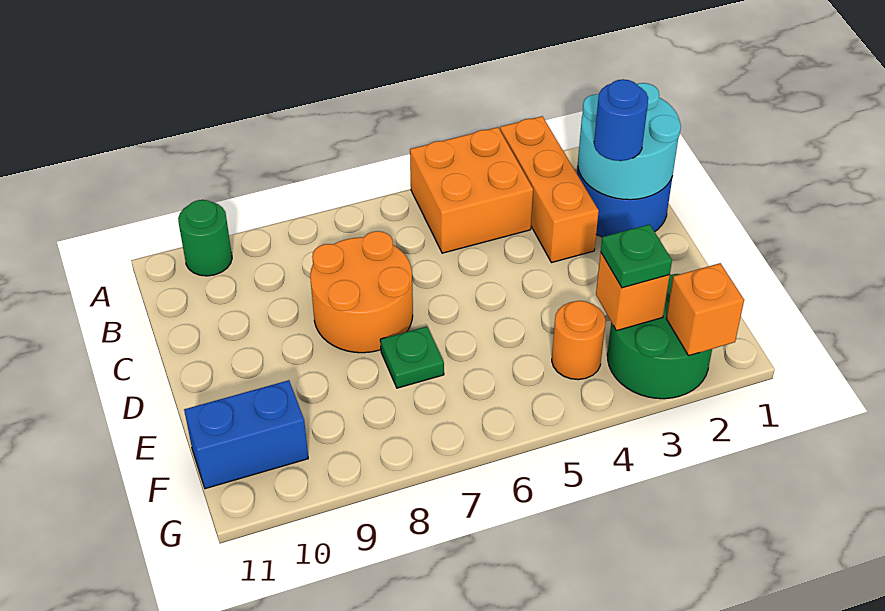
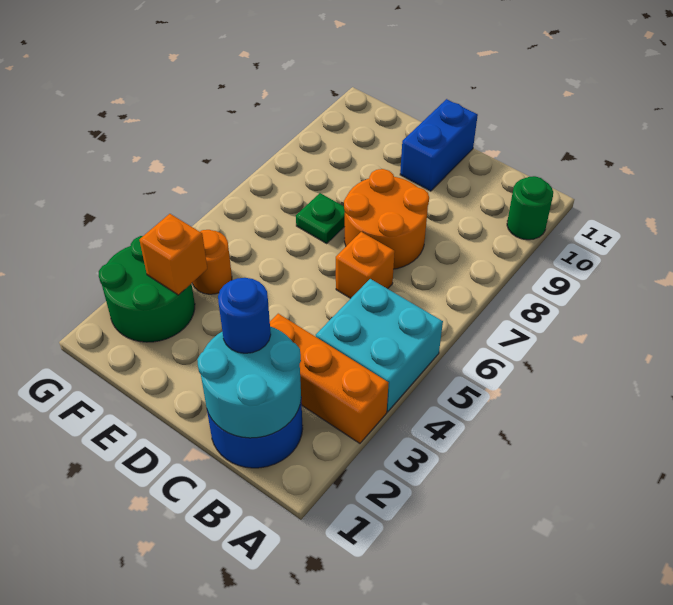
orange 2x2 brick [410,127,533,253] -> cyan 2x2 brick [316,279,443,412]
green 1x1 plate [601,224,672,288] -> none
blue 1x2 brick [184,380,308,489] -> blue 1x2 brick moved to [400,99,478,191]
orange 1x1 brick [666,263,744,356] -> orange 1x1 brick moved to [336,232,395,298]

